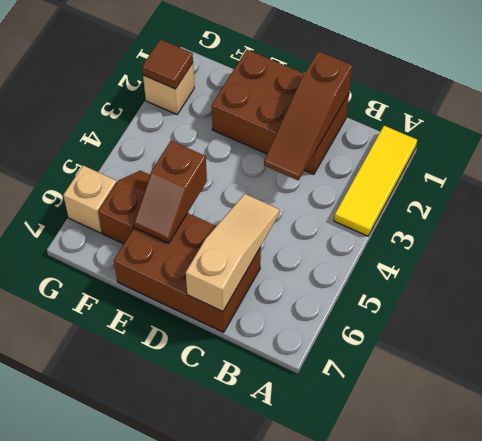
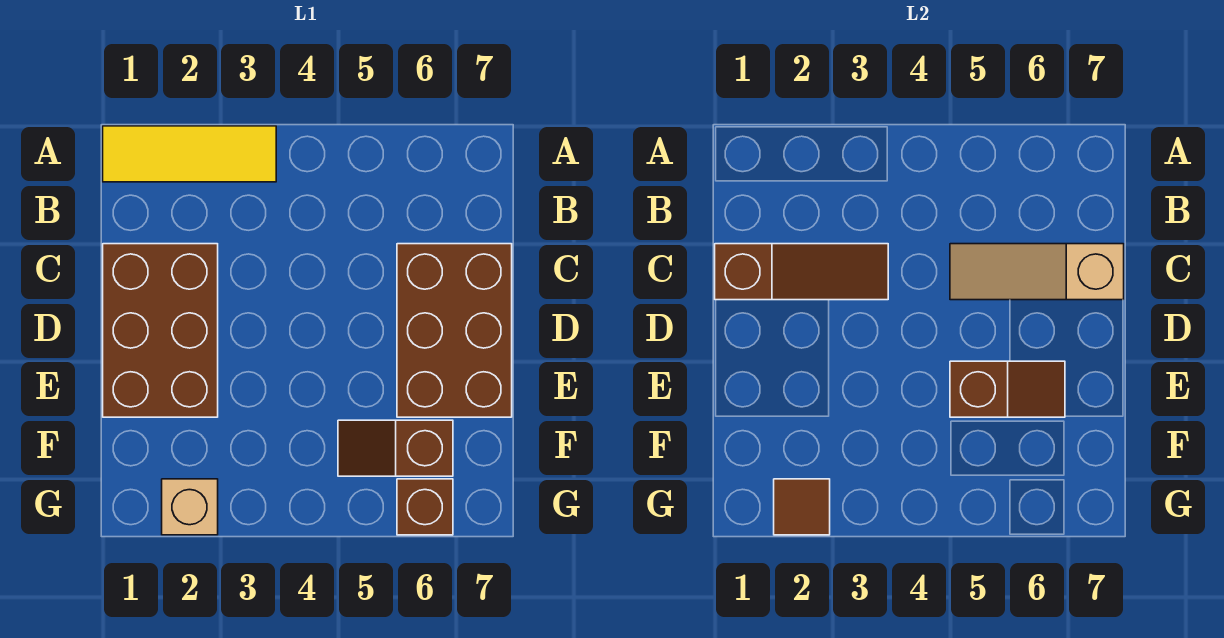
tan 1x1 brick [63,166,117,233] -> brown 1x1 brick [397,479,453,535]

